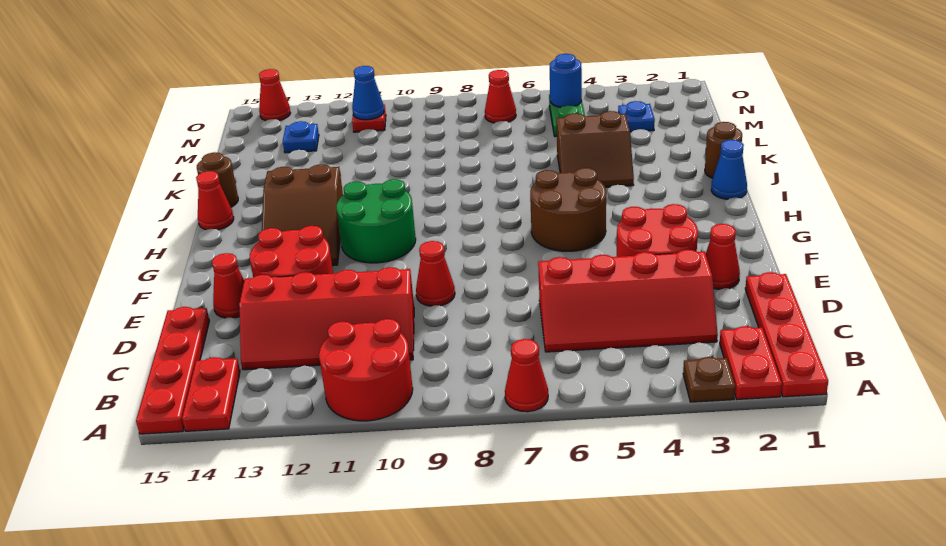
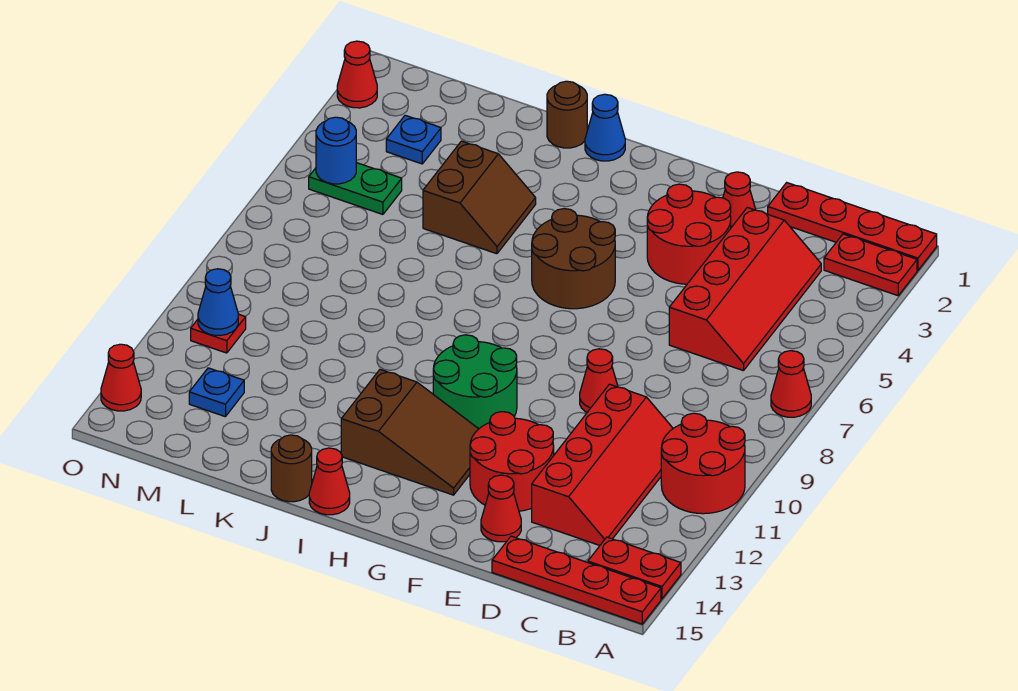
brown 1x1 plate [683,357,735,402] -> none
red 1x1 cone [485,70,516,123] -> red 1x1 cone moved to [337,41,377,108]

